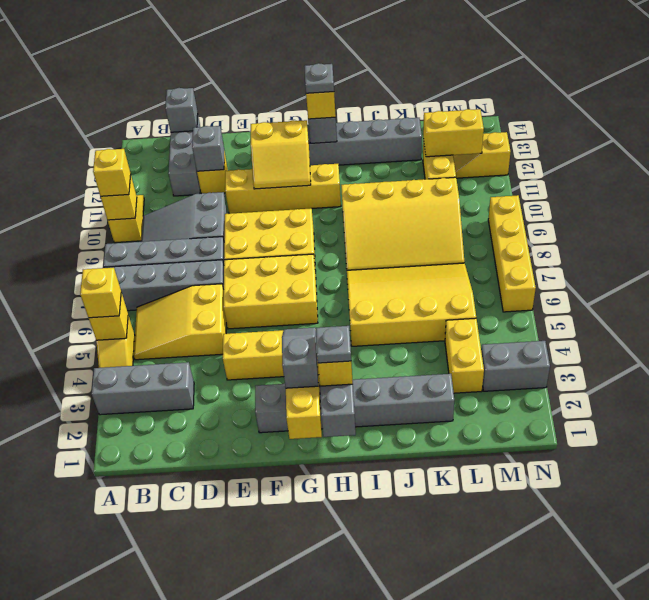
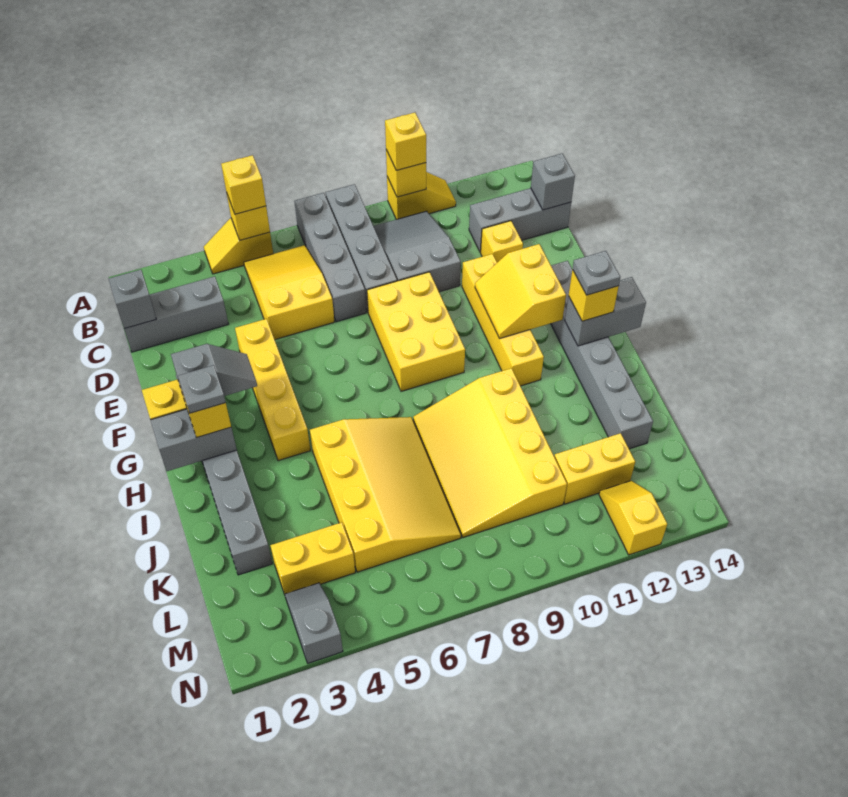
grey 1x3 brick [92,362,194,415] -> grey 1x3 brick turned to [124,276,228,352]
grey 1x1 brick [192,126,224,171] -> grey 1x1 brick moved to [109,270,156,329]
yellow 2x3 brick [223,254,318,329] -> none
yellow 1x2 brick [423,109,484,157] -> none
grey 1x2 brick [481,341,550,391] -> grey 1x2 slope [285,583,343,663]
yellow 1x4 brick [488,195,536,312] -> none

